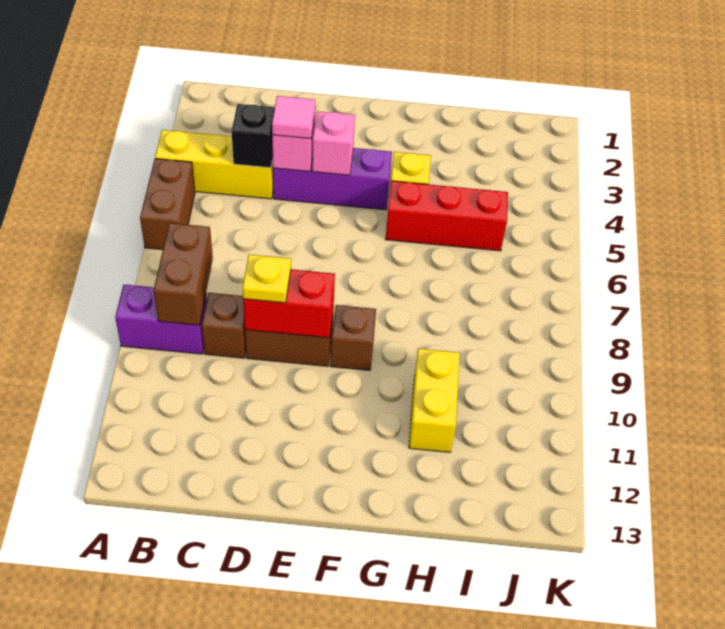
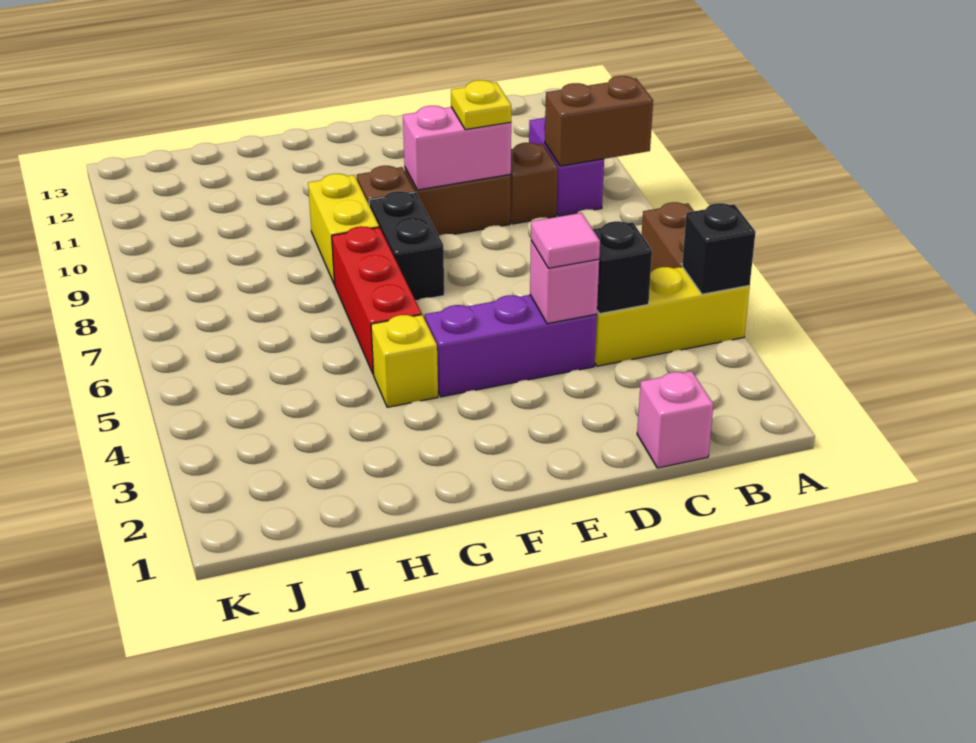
none -> black 1x1 brick [682,203,756,294]
purple 1x2 brick [115,285,207,354] -> purple 1x2 brick turned to [529,117,604,216]
brown 1x2 brick [154,223,213,325] -> brown 1x2 brick turned to [545,76,653,166]
red 1x2 brick [243,269,335,338] -> pink 1x2 brick [403,106,511,190]
pink 1x1 brick [312,111,355,175] -> pink 1x1 brick moved to [637,371,713,468]
none -> black 1x2 brick [369,191,444,301]
red 1x3 brick [386,181,508,251] -> red 1x3 brick turned to [332,226,422,375]
yellow 1x2 brick [409,349,460,452] -> yellow 1x2 brick moved to [308,174,379,284]

